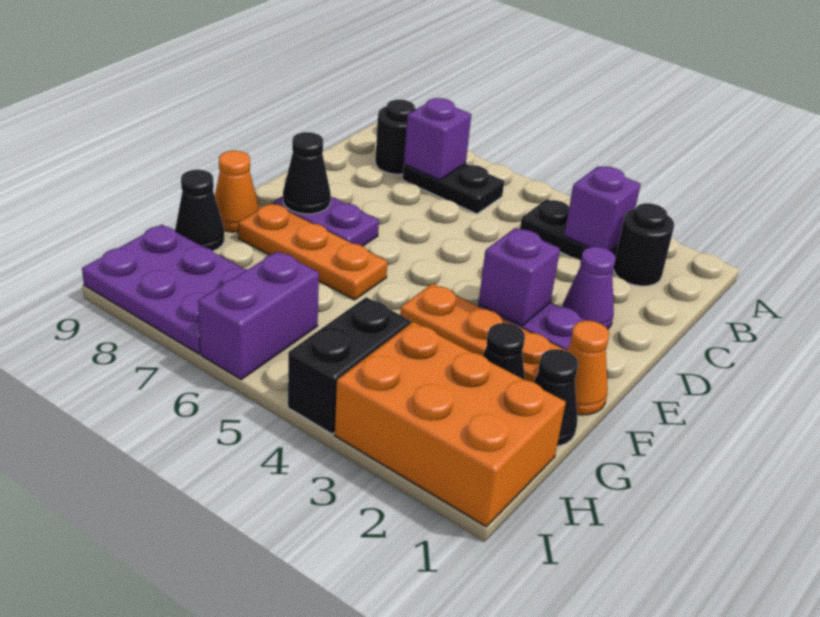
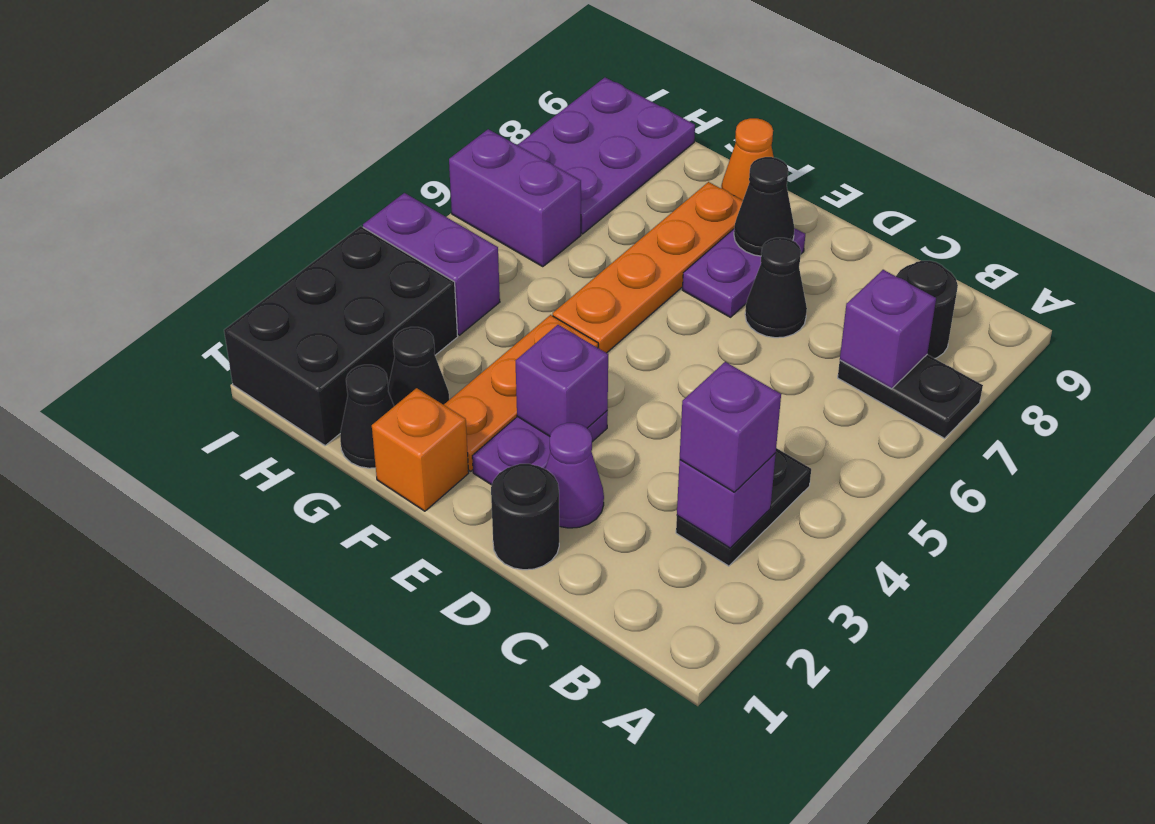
black 1x1 round brick [614,203,674,286] -> black 1x1 round brick moved to [491,464,559,570]
none -> purple 1x1 brick [680,362,781,492]
black 1x2 plate [403,164,504,214] -> black 1x2 plate turned to [838,355,983,438]
orange 1x1 cone [567,321,610,415] -> orange 1x1 brick [372,388,469,511]
orange 1x3 plate [238,203,388,300] -> orange 1x4 plate [553,182,743,353]
black 1x1 cone [175,170,224,251] -> black 1x1 cone moved to [745,238,807,338]
orange 2x3 brick [335,322,566,527] -> black 2x3 brick [224,226,458,445]
black 1x2 brick [288,297,411,434] -> purple 1x2 brick [363,193,500,335]

